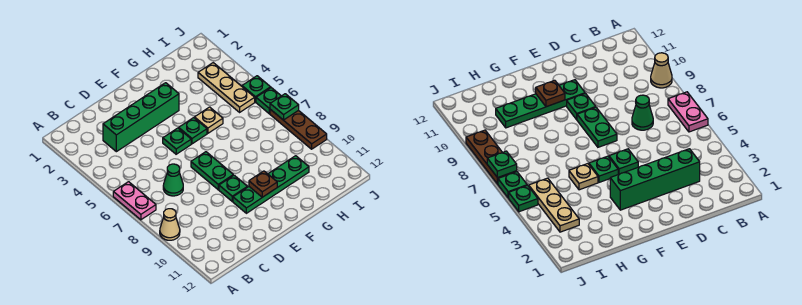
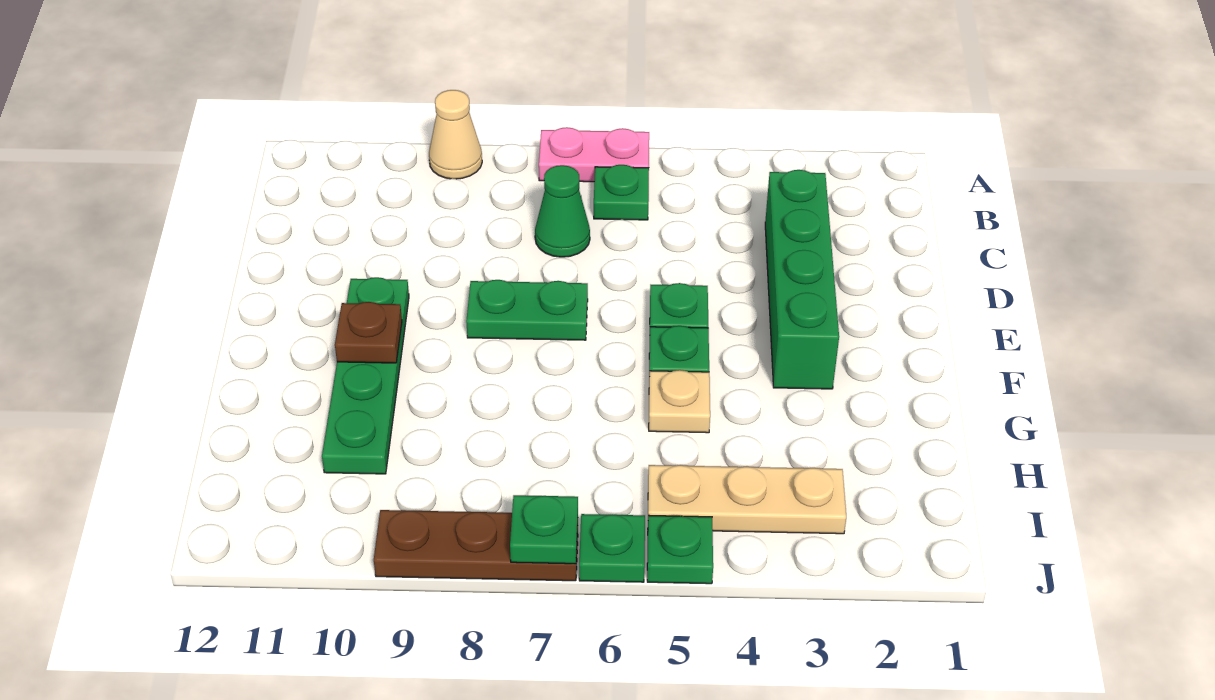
green 1x1 plate [219,175,247,201] -> green 1x1 plate moved to [594,165,649,220]

